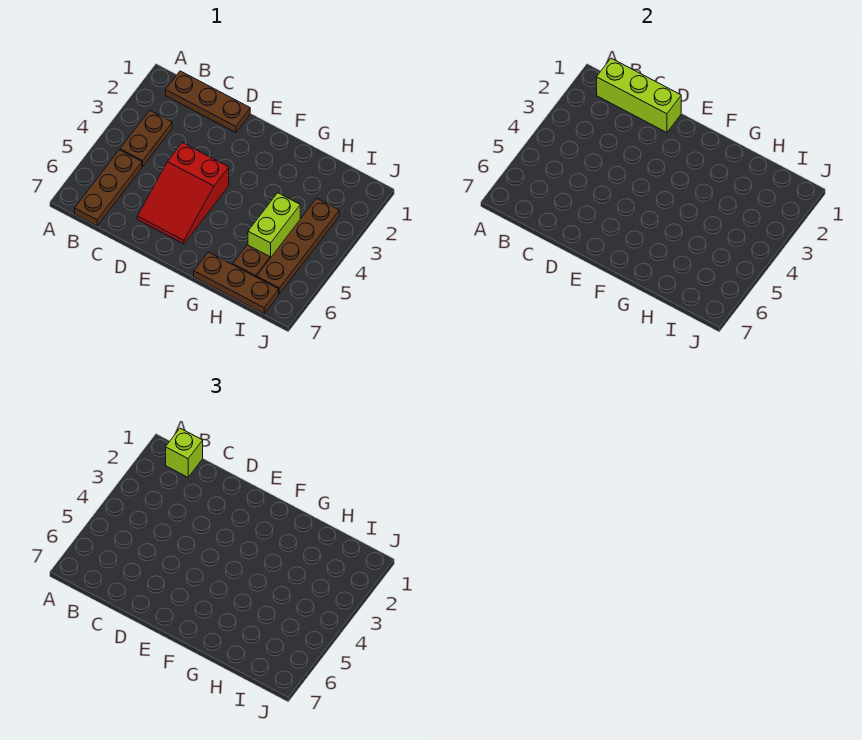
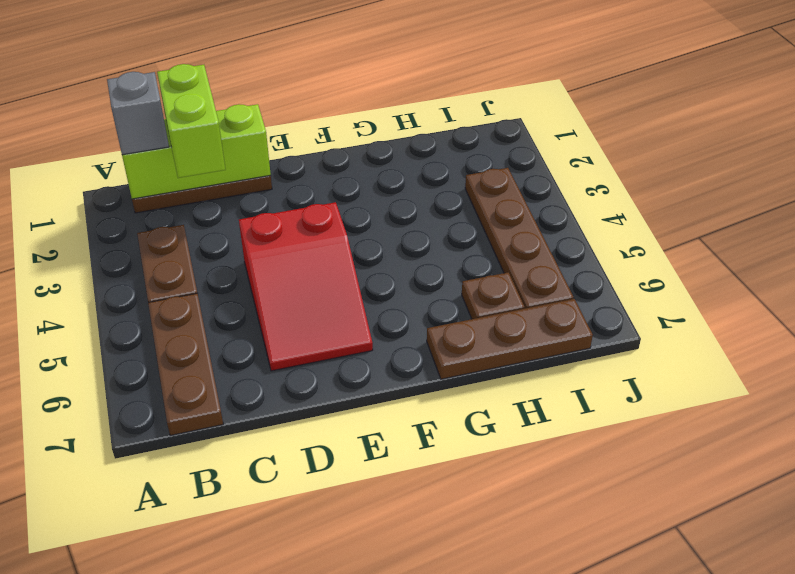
lime 1x1 brick [166,428,203,477] -> grey 1x1 brick [107,72,169,155]
lime 1x2 brick [248,193,300,258] -> lime 1x2 brick moved to [157,64,226,178]

